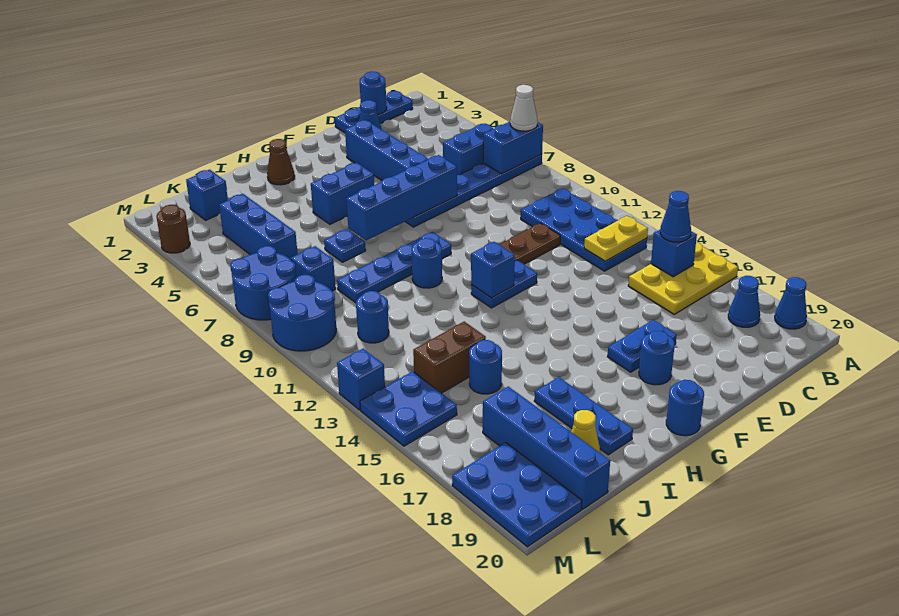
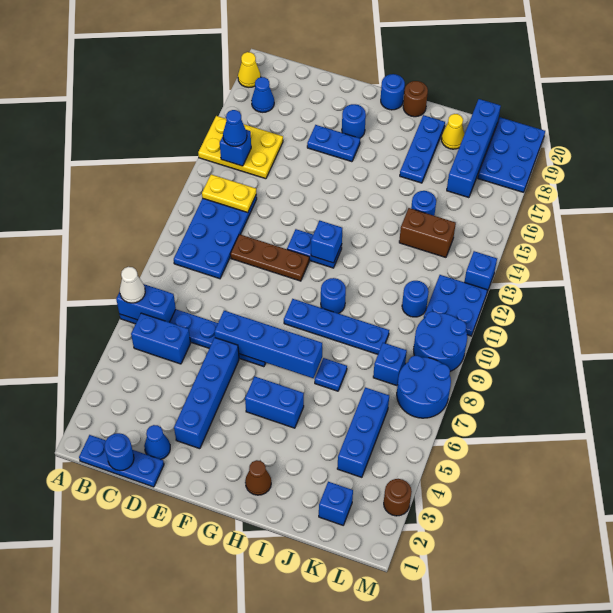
blue 1x1 cone [775,277,807,329] -> yellow 1x1 cone [238,52,261,87]
none -> brown 1x1 round brick [403,81,428,117]
blue 2x2 plate [360,371,457,446] -> blue 2x2 plate moved to [424,275,487,336]

